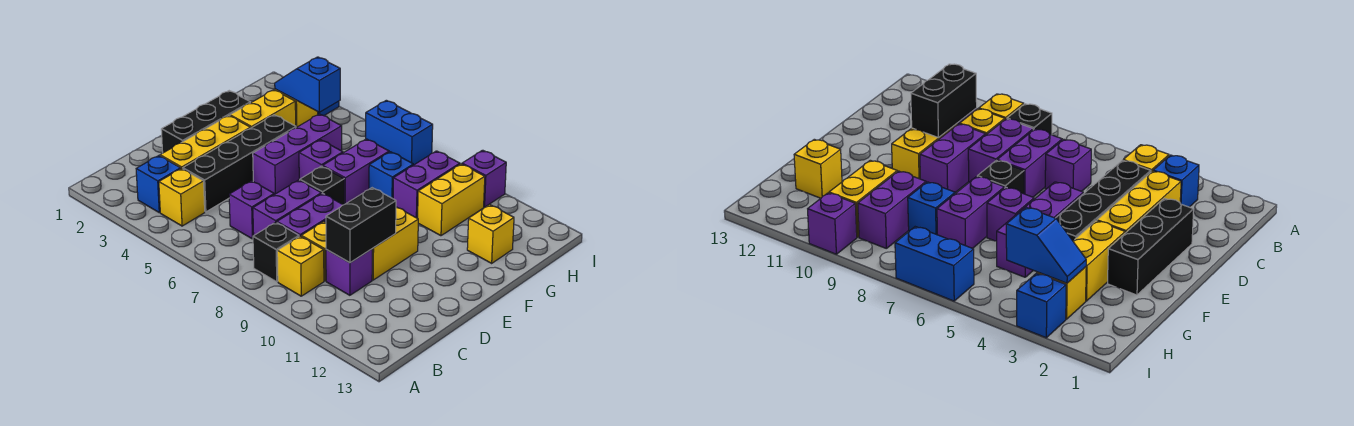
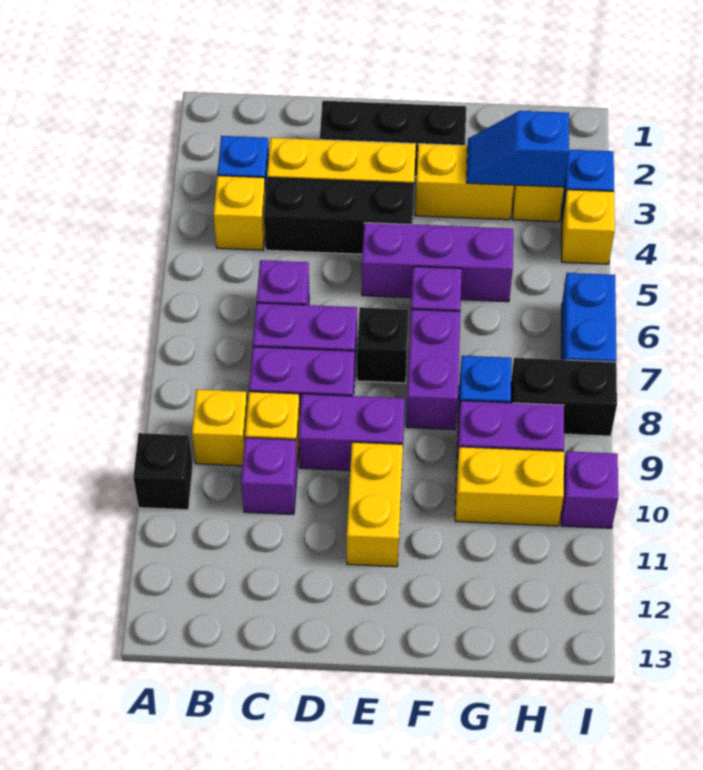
black 1x1 brick [253,222,299,282] -> black 1x1 brick moved to [133,433,193,510]
black 1x4 brick [183,115,296,212] -> black 1x3 brick [264,178,414,254]
black 1x2 brick [326,188,396,263] -> black 1x2 brick moved to [511,358,617,436]
yellow 1x2 brick [372,207,418,280] -> yellow 1x2 brick turned to [347,442,403,567]
purple 1x2 brick [323,139,389,204] -> purple 1x2 brick turned to [406,309,460,430]
yellow 1x1 brick [467,204,514,263] -> yellow 1x1 brick moved to [562,190,615,264]
blue 1x2 slope [275,57,340,112] -> blue 1x2 slope turned to [467,111,569,187]

